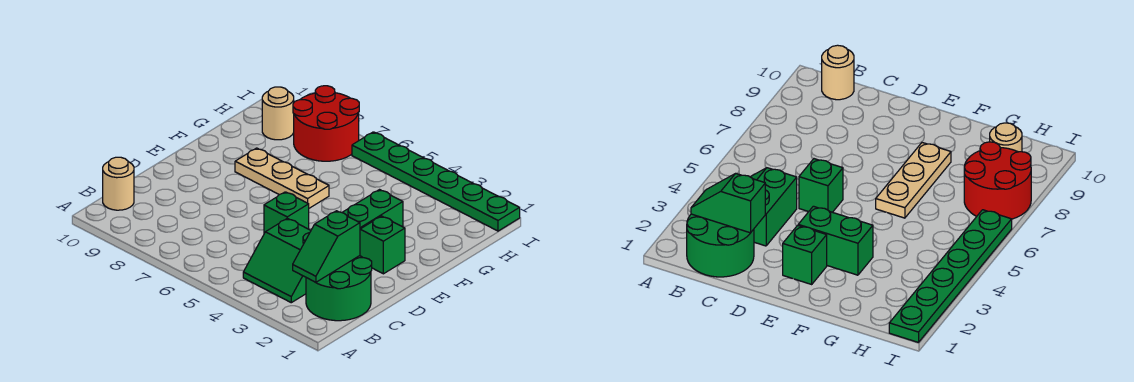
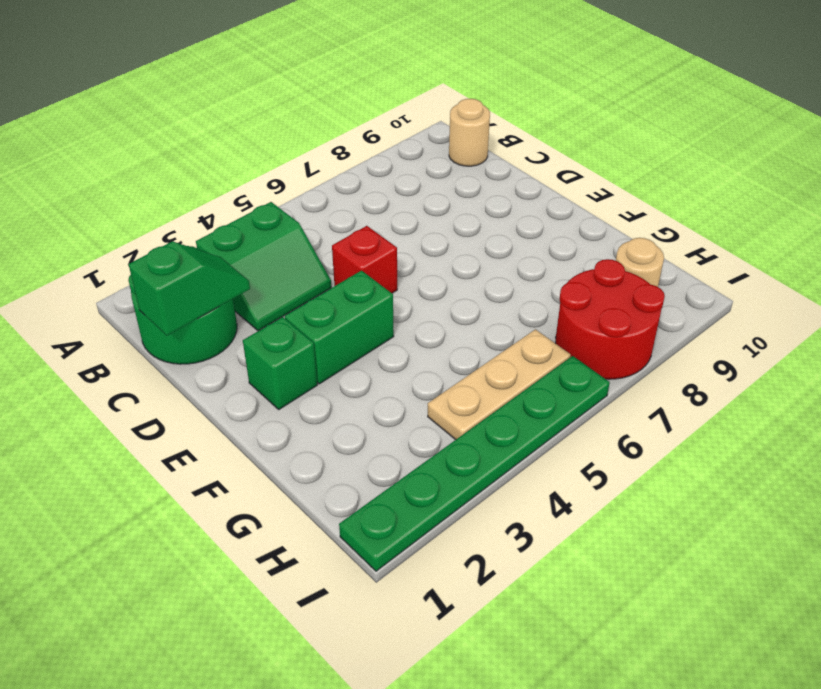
green 1x2 slope [293,211,360,282] -> green 1x2 slope turned to [129,241,250,336]
green 2x2 slope [243,218,311,303] -> green 2x2 slope turned to [196,202,331,331]
green 1x1 brick [264,192,309,233] -> red 1x1 brick [332,226,397,293]
green 1x2 brick [342,190,403,229] -> green 1x2 brick turned to [285,271,394,384]
tan 1x3 plate [235,148,329,208] -> tan 1x3 plate moved to [428,329,571,440]

